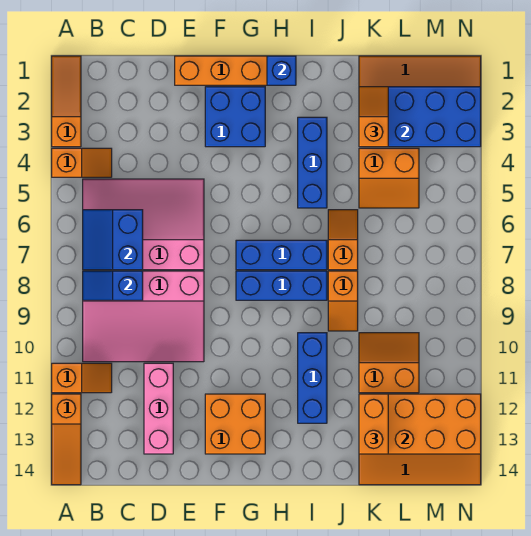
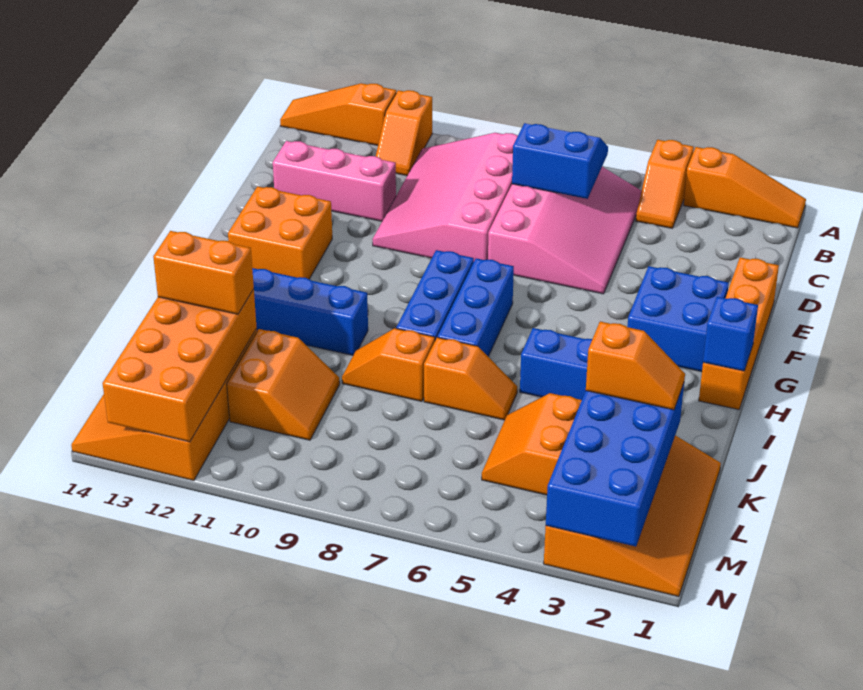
blue 1x2 slope [83,271,143,300] -> none

